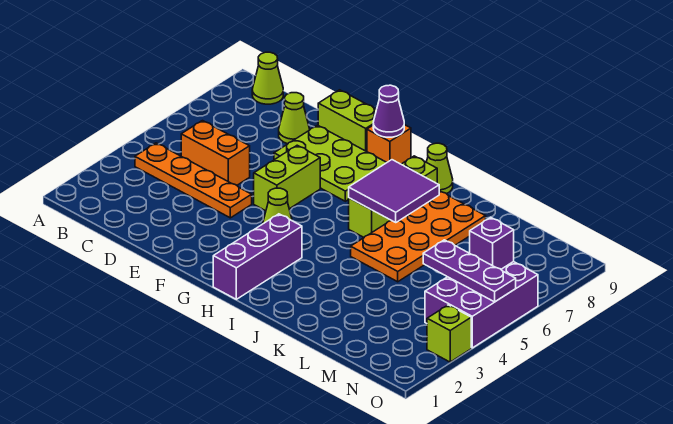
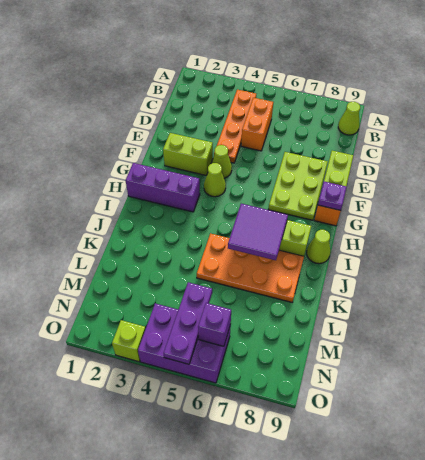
lime 1x1 cone [279,93,310,144] -> lime 1x1 cone moved to [211,145,232,178]
lime 1x2 brick [254,145,320,211] -> lime 1x2 brick moved to [163,133,213,176]
purple 1x1 cone [373,85,404,137] -> purple 1x1 plate [318,181,346,210]

